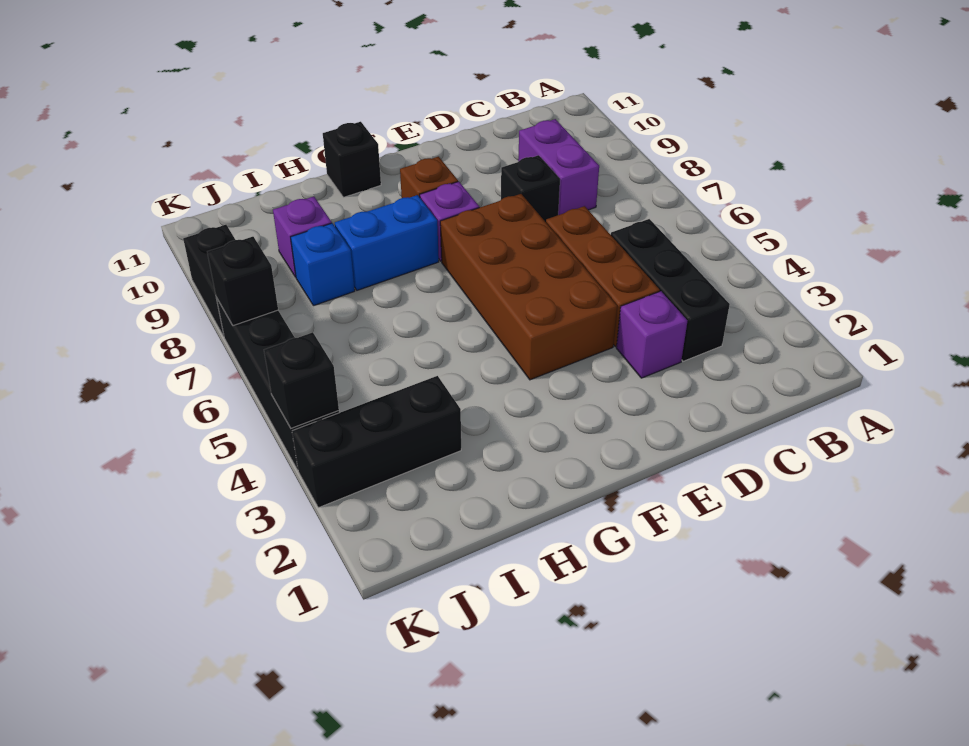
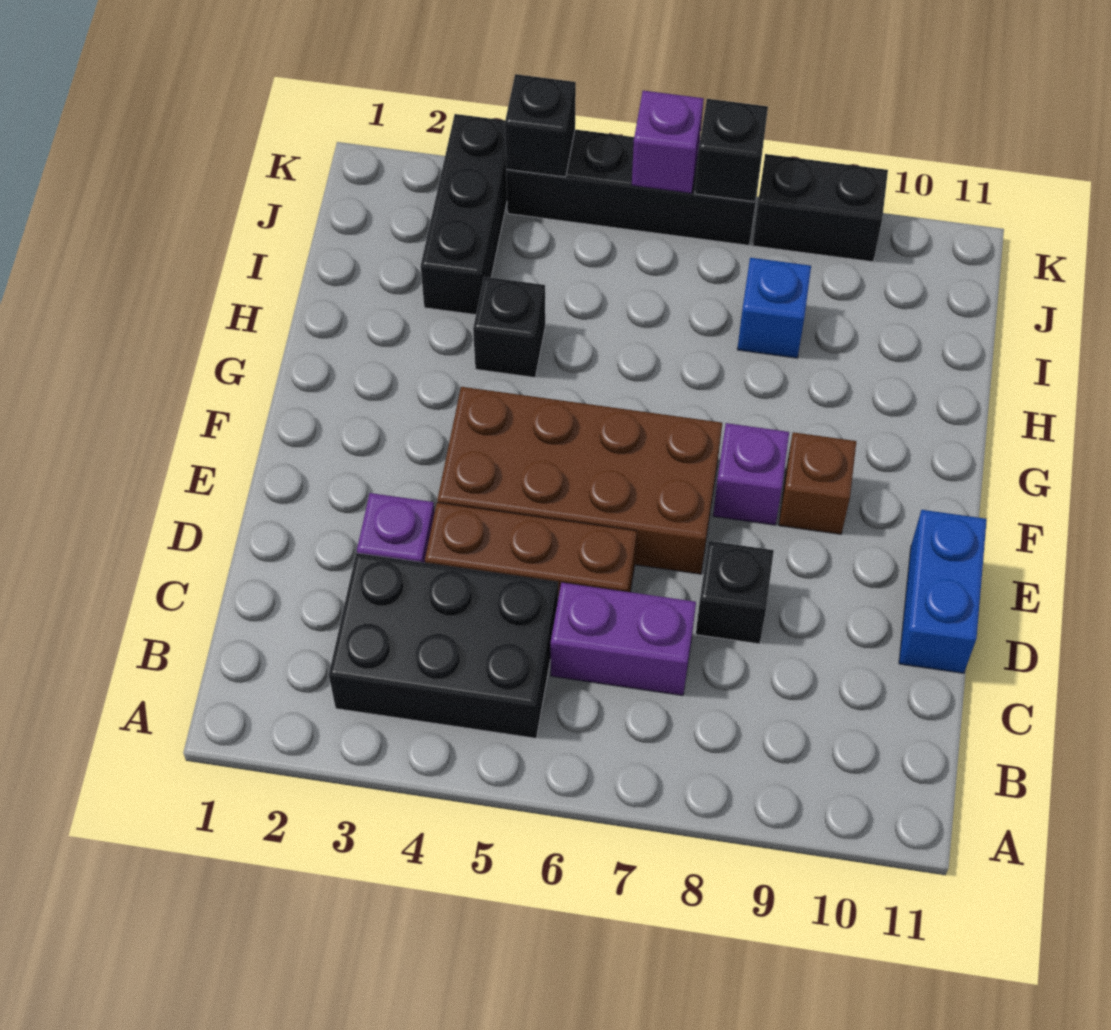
black 1x3 brick [611,219,730,361] -> black 2x3 brick [329,553,558,738]
purple 1x2 brick [518,119,599,215] -> purple 1x2 brick moved to [551,582,696,696]
blue 1x2 brick [335,195,439,290] -> blue 1x2 brick moved to [899,510,987,673]
black 1x1 brick [323,122,381,197] -> black 1x1 brick moved to [473,277,545,377]
purple 1x1 brick [273,197,332,277] -> purple 1x1 brick moved to [632,91,704,193]

